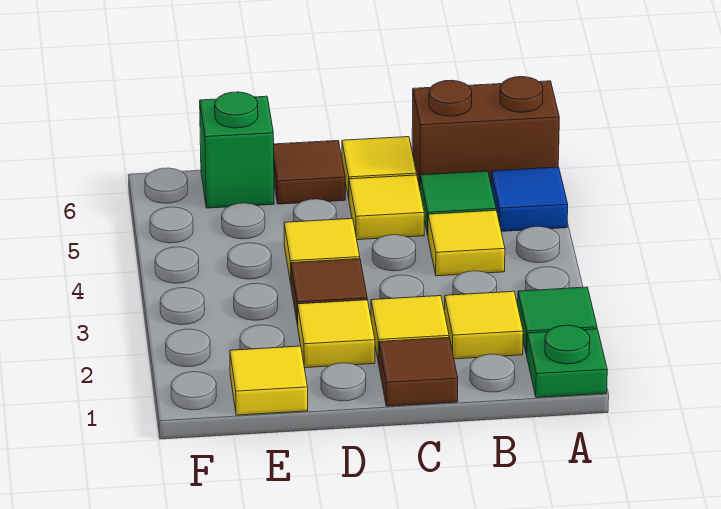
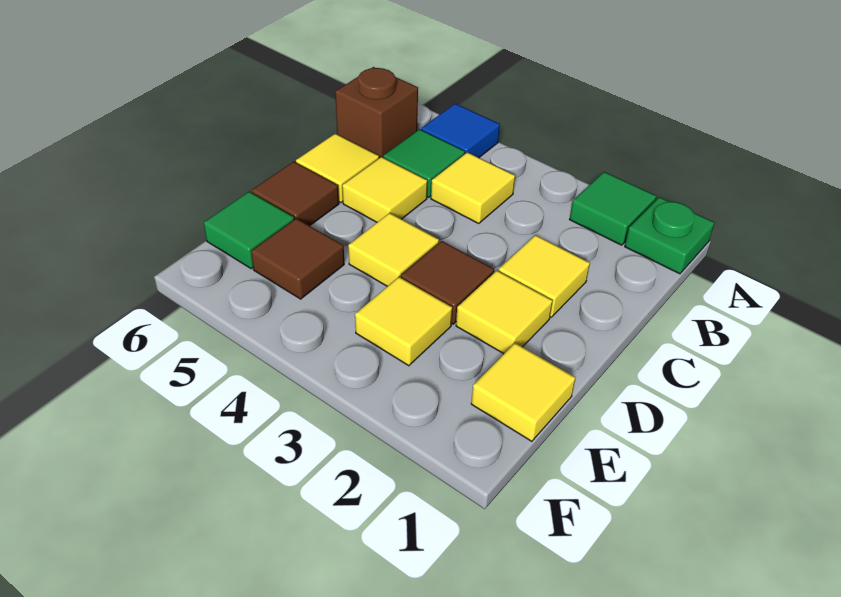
brown 1x2 brick [412,77,559,188] -> brown 1x1 brick [335,67,418,158]
yellow 1x1 tile [444,291,523,359] -> yellow 1x1 tile moved to [355,277,452,366]
brown 1x1 tile [379,338,458,406] -> brown 1x1 tile moved to [251,218,344,299]
green 1x1 brick [200,92,274,208] -> green 1x1 tile [204,192,294,269]

